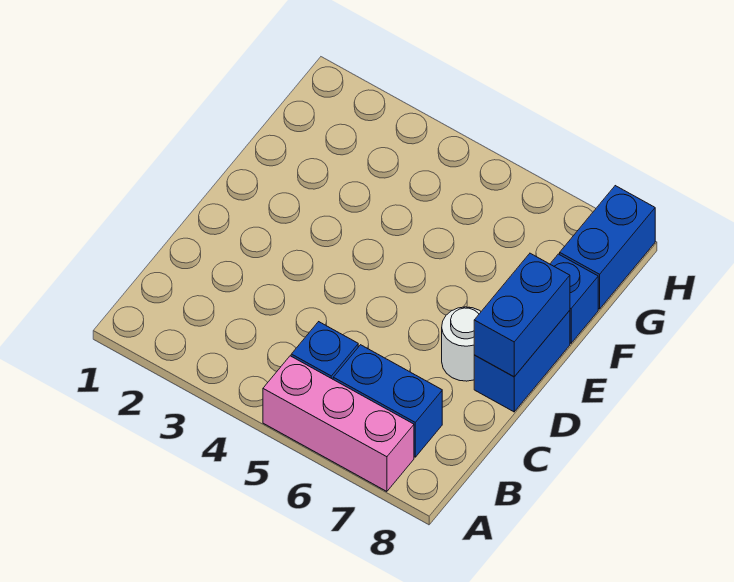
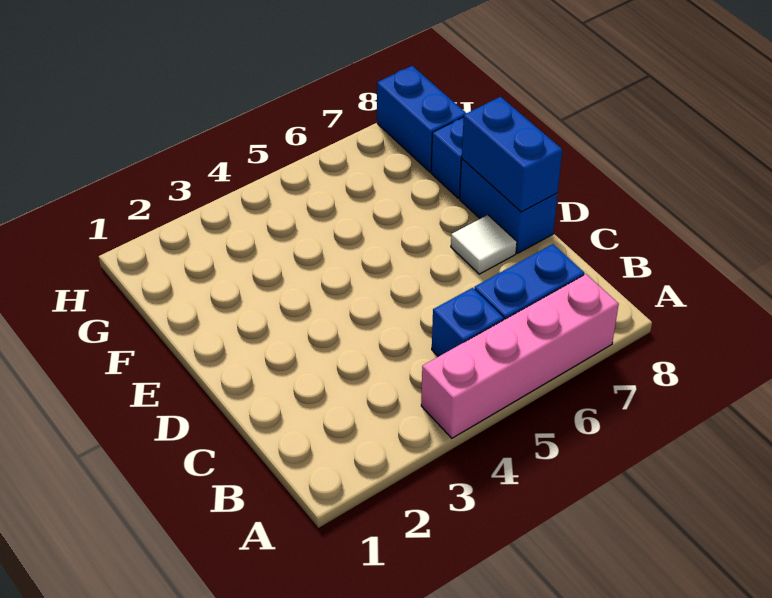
pink 1x3 brick [263,356,414,491] -> pink 1x4 brick [421,274,619,438]
white 1x1 round brick [442,307,481,381] -> white 1x1 tile [451,215,517,274]

